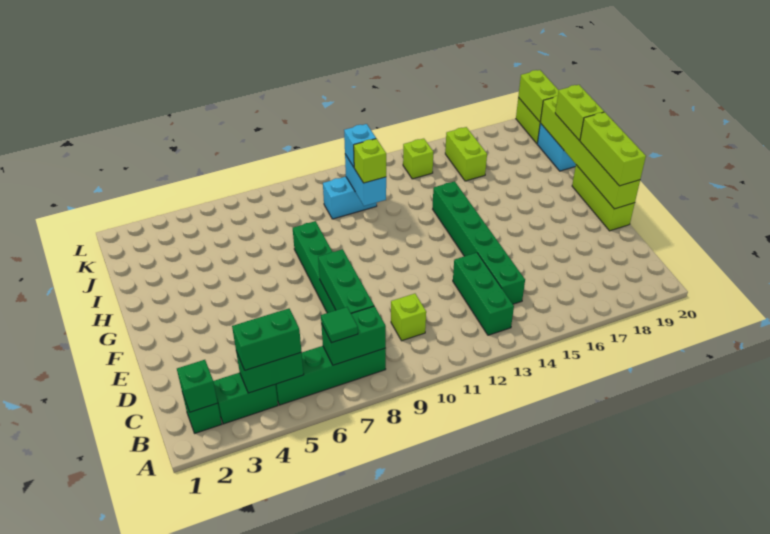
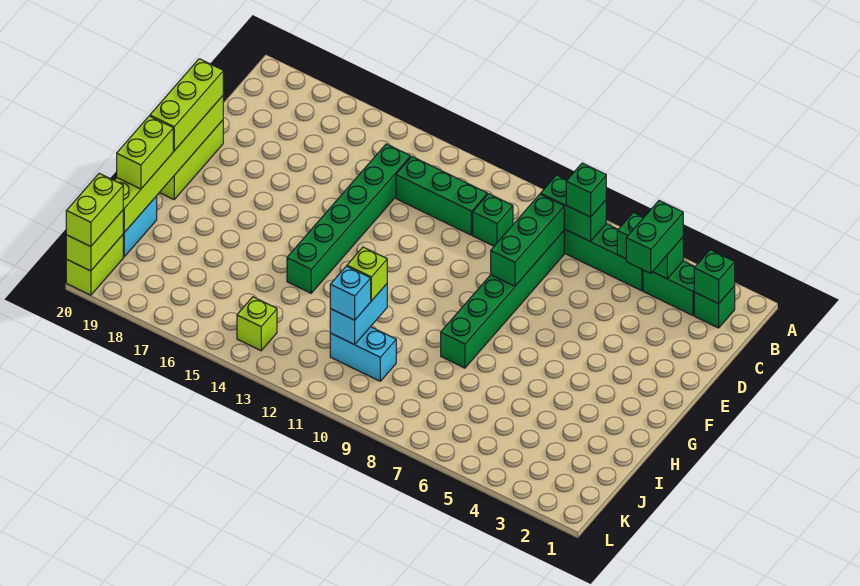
green 1x2 brick [232,309,301,370] -> green 1x2 brick turned to [626,201,683,273]
green 1x1 tile [321,307,358,343] -> green 1x1 brick [566,163,606,217]
green 1x3 brick [453,253,514,335] -> green 1x3 brick turned to [396,157,487,235]
lime 1x1 brick [391,294,426,341] -> green 1x1 brick [473,194,513,246]
lime 1x2 brick [445,127,487,181] -> lime 1x2 brick moved to [66,173,123,247]

